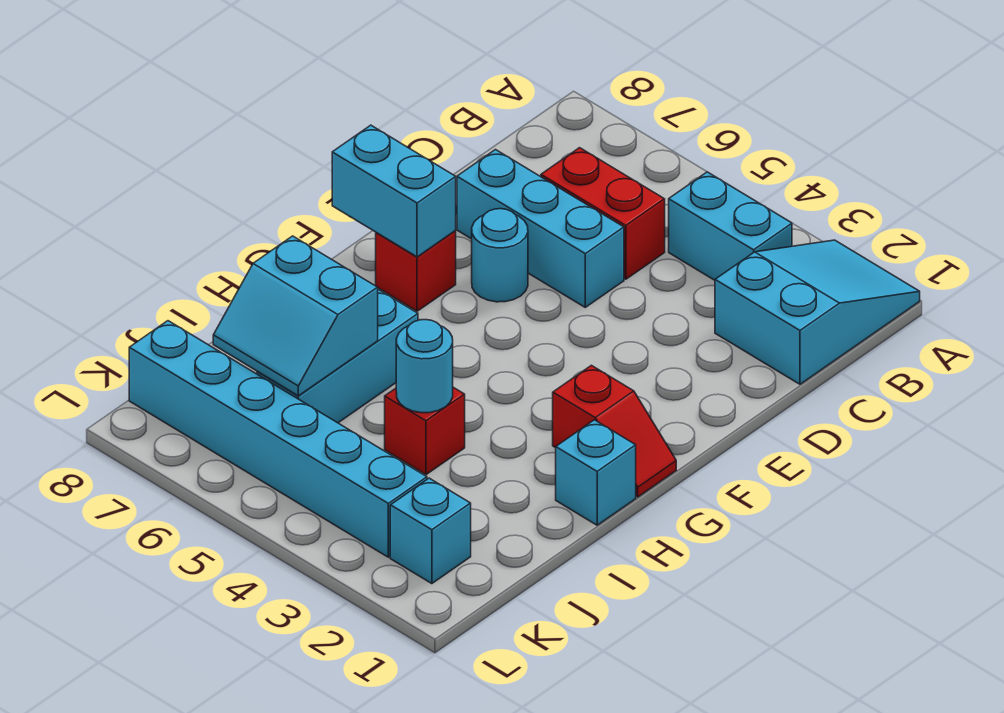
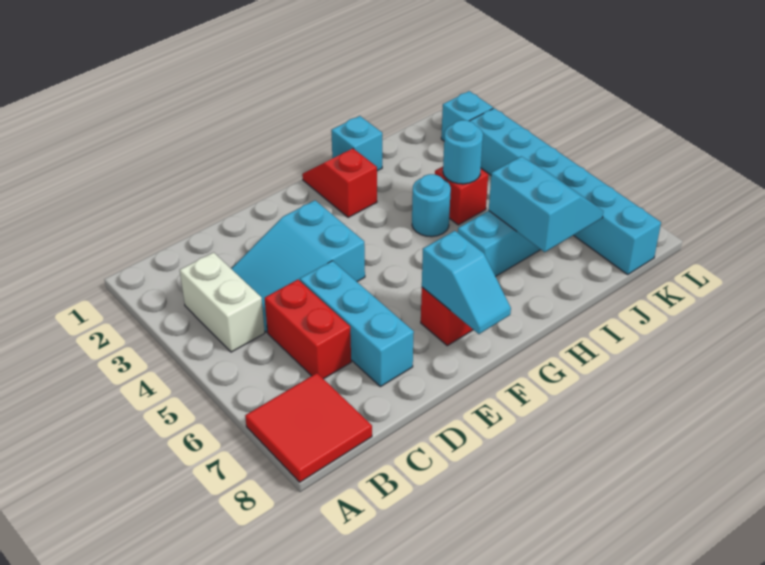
cyan 2x3 slope [715,240,920,384] -> cyan 2x3 slope moved to [231,200,365,332]
none -> red 2x2 tile [245,373,372,482]
cyan 1x2 brick [669,172,792,280] -> white 1x2 brick [180,253,265,352]
cyan 1x1 round brick [472,209,528,302] -> cyan 1x1 round brick moved to [412,174,451,237]
cyan 1x2 brick [332,125,456,257] -> cyan 1x2 slope [422,231,511,334]

